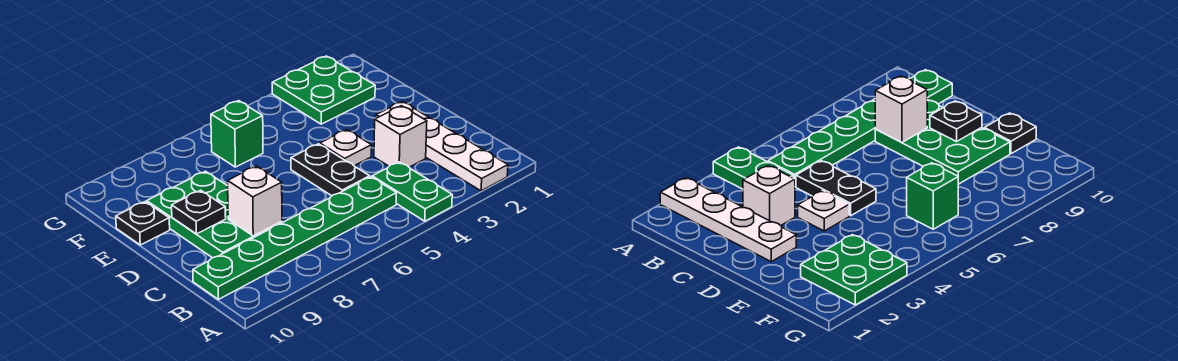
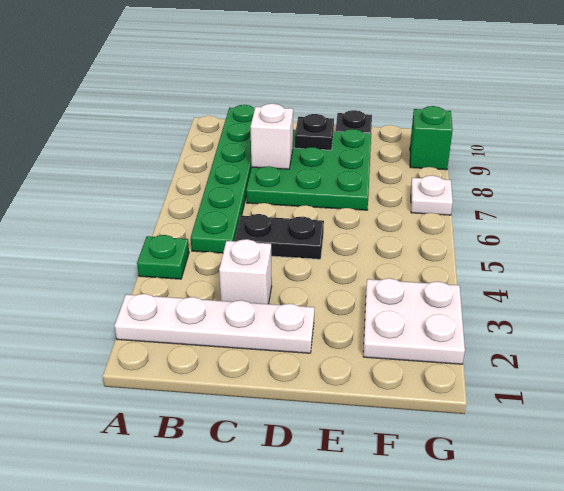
green 1x2 plate [372,162,452,221] -> green 1x1 plate [137,235,189,279]
green 2x3 plate [147,171,282,258] -> green 3x3 plate [246,129,371,210]
white 1x1 plate [320,130,372,166] -> white 1x1 plate moved to [411,176,453,215]
green 2x2 plate [272,56,375,124] -> white 2x2 plate [363,278,465,364]
green 1x1 brick [211,101,263,167] -> green 1x1 brick moved to [410,106,453,170]

